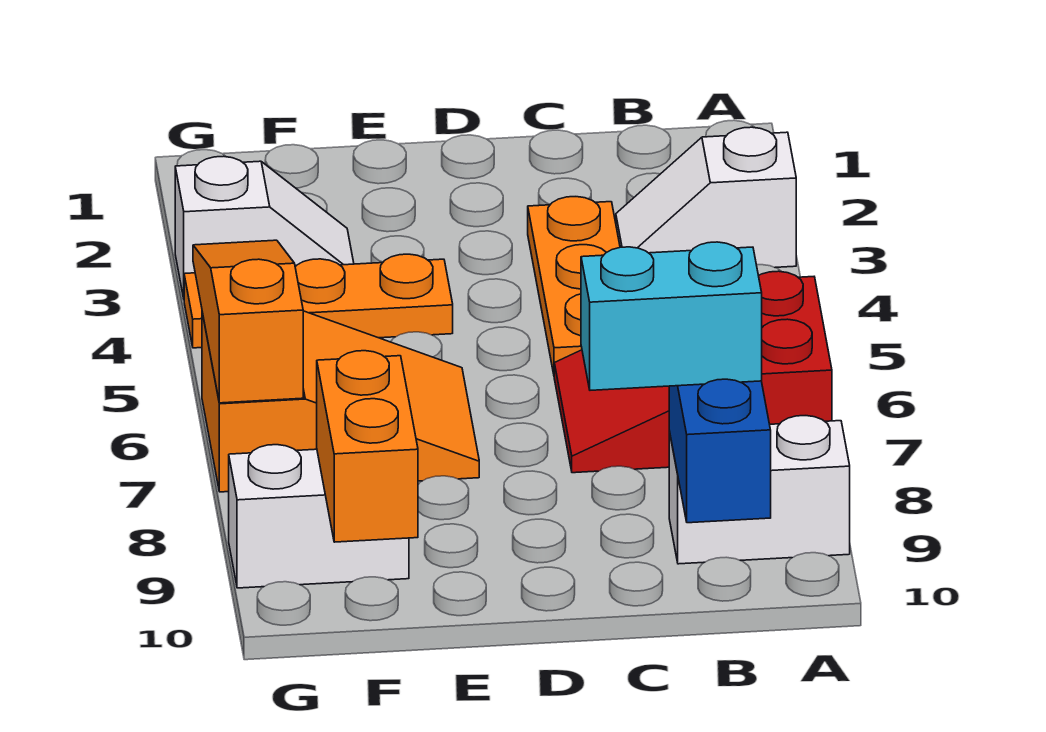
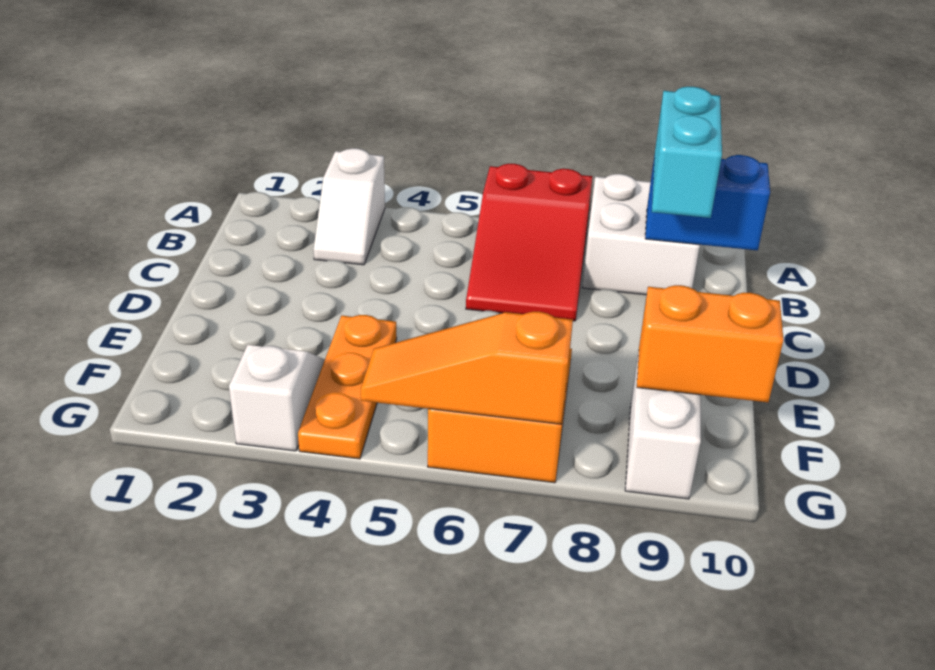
white 1x2 brick [669,416,850,564] -> white 2x2 brick [582,174,700,295]
orange 1x3 plate [528,197,620,374] -> none

